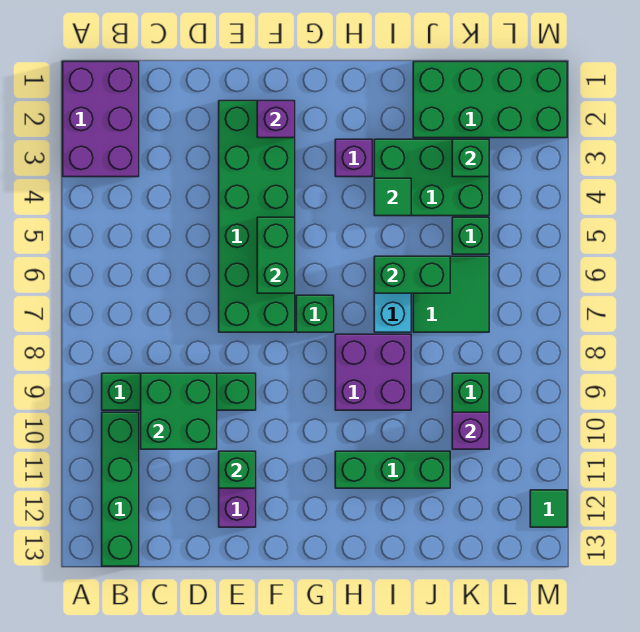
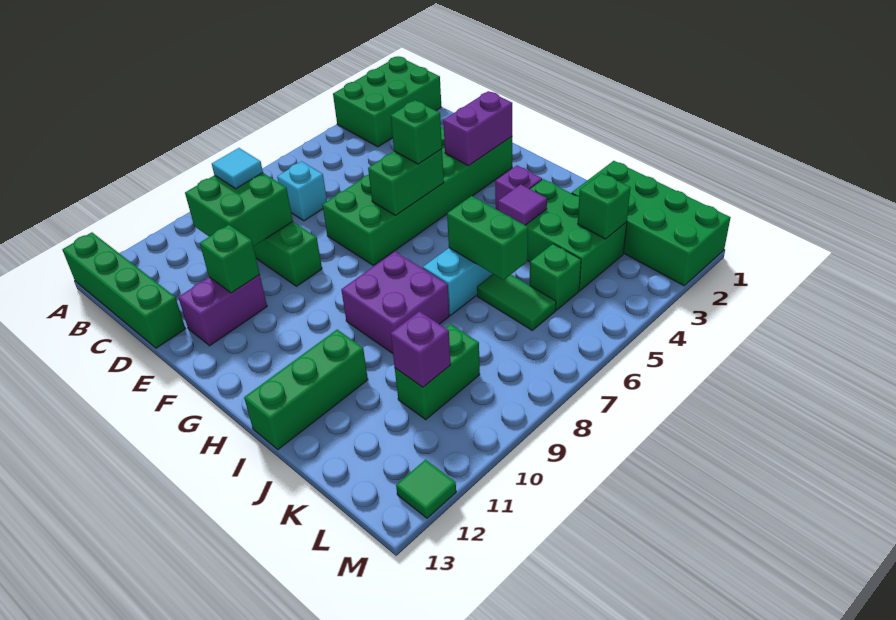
purple 2x3 brick [63,62,139,177] -> green 2x3 brick [333,57,441,147]
green 1x4 brick [102,412,139,566] -> green 1x4 brick turned to [62,232,185,348]
none -> cyan 1x1 brick [277,161,327,221]
none -> cyan 1x1 tile [212,148,263,189]
purple 1x1 brick [257,101,295,138] -> purple 1x2 brick [443,91,512,166]
green 1x1 brick [296,295,334,332] -> green 1x1 brick moved to [391,100,442,164]
green 1x3 brick [335,451,450,488] -> green 1x3 brick turned to [244,330,368,450]
green 1x1 tile [374,178,411,216] -> purple 1x1 tile [498,184,547,225]
green 2x2 tile [413,256,489,332] -> green 1x2 tile [477,274,556,330]

